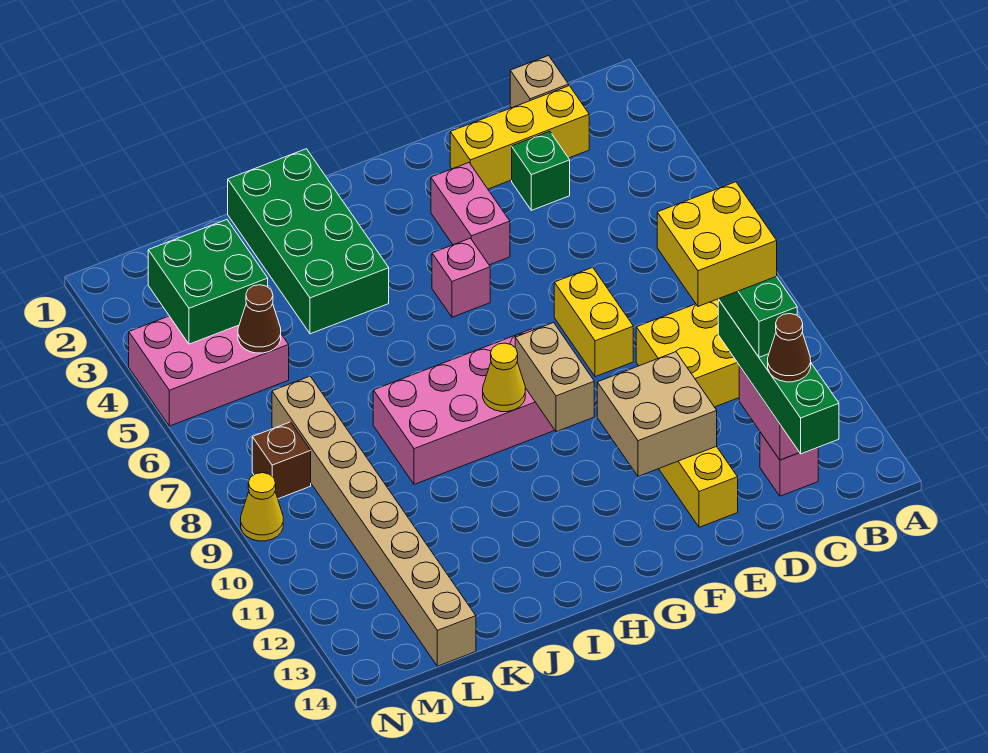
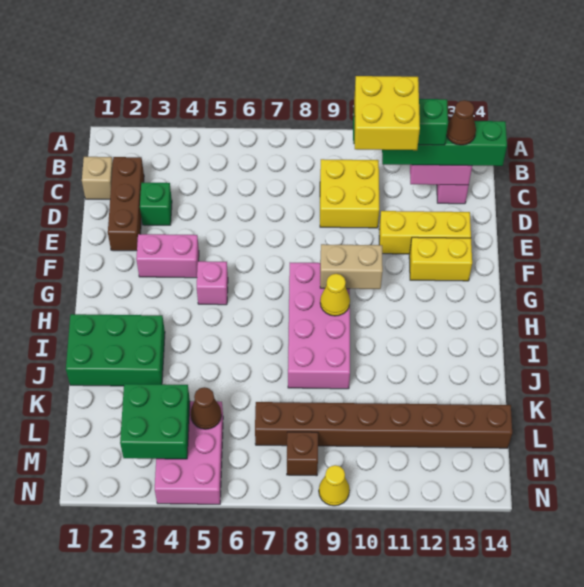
yellow 1x3 brick [450,86,589,189] -> brown 1x3 brick [108,157,144,251]
yellow 1x2 brick [554,267,633,377] -> yellow 1x2 brick moved to [409,237,472,281]
tan 2x2 brick [597,352,717,476] -> none
green 2x4 brick [228,149,389,334] -> green 2x3 brick [66,314,165,386]
tan 1x8 brick [272,376,476,666] -> brown 1x8 brick [255,402,512,448]

